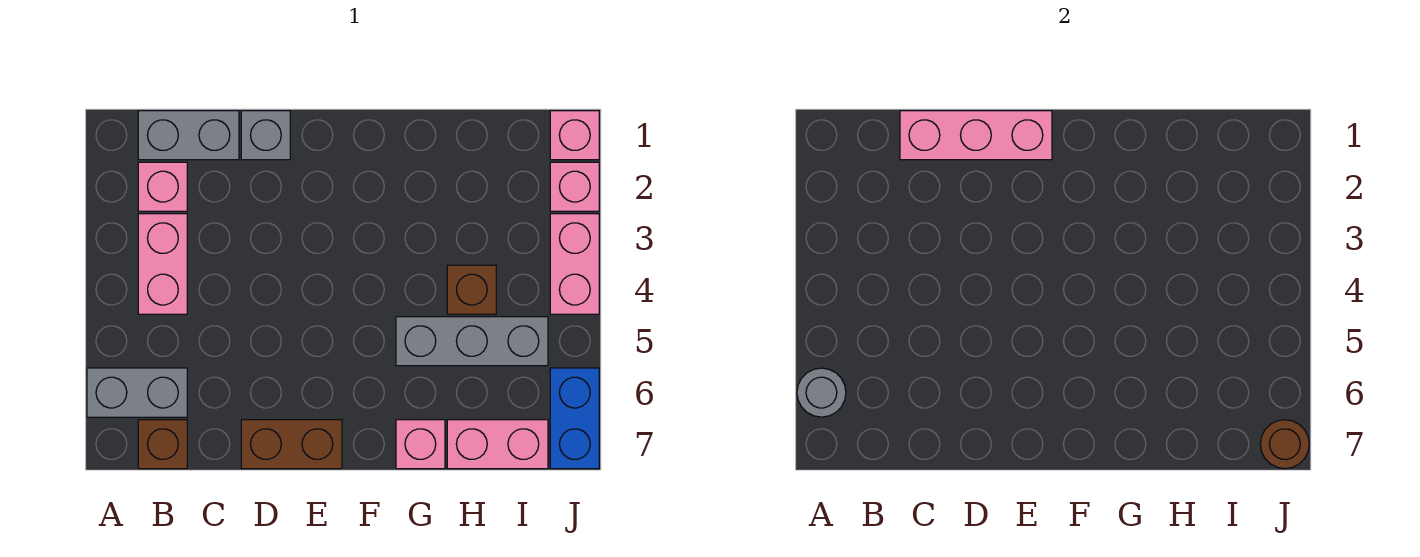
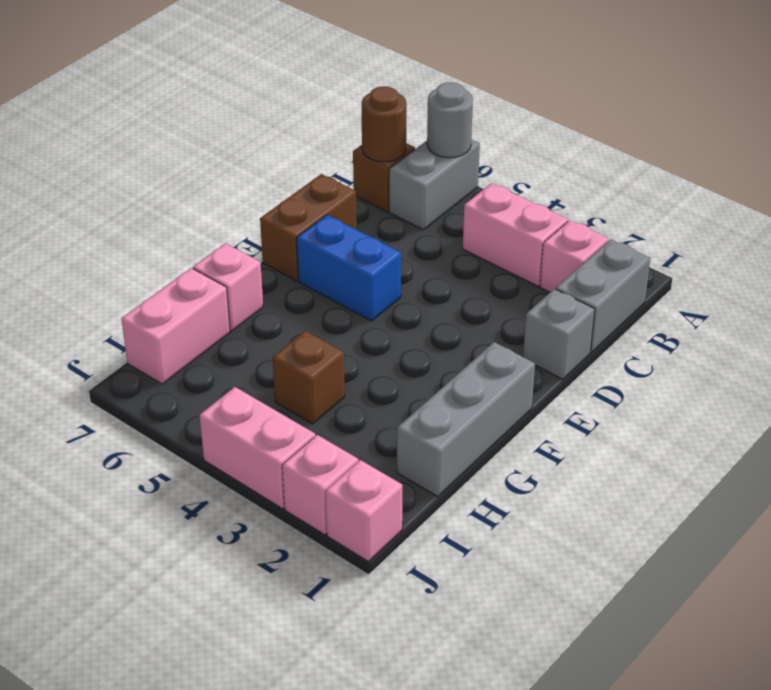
pink 1x3 brick [900,111,1052,160] -> none
grey 1x3 brick [396,317,548,366] -> grey 1x3 brick moved to [397,342,535,496]
blue 1x2 brick [550,368,599,469] -> blue 1x2 brick moved to [297,215,401,321]
brown 1x1 round brick [1260,420,1309,469] -> brown 1x1 round brick moved to [362,87,407,162]

